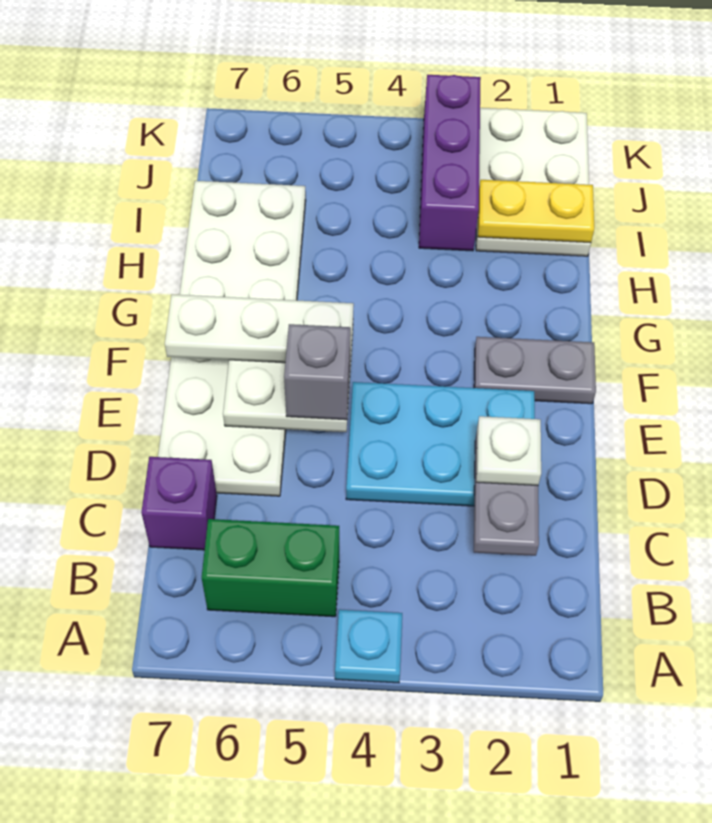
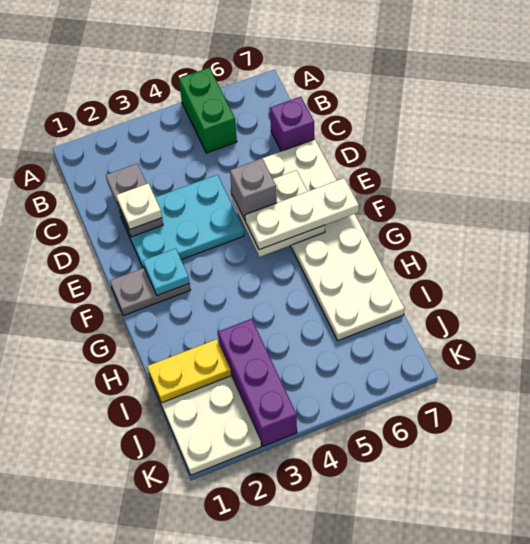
cyan 1x1 plate [335,610,402,683] -> cyan 1x1 plate moved to [143,248,189,296]
green 1x2 brick [202,519,339,617] -> green 1x2 brick turned to [179,68,237,153]

